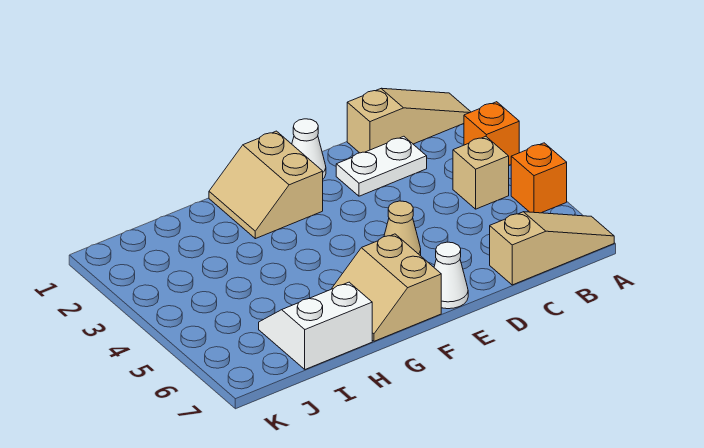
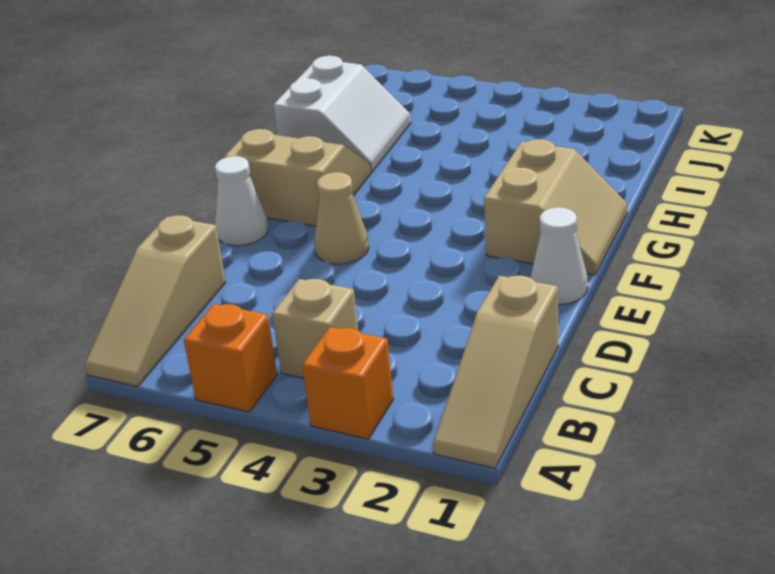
white 1x2 plate [336,136,427,196] -> none
tan 2x2 slope [209,131,323,239] -> tan 2x2 slope turned to [484,139,627,275]

